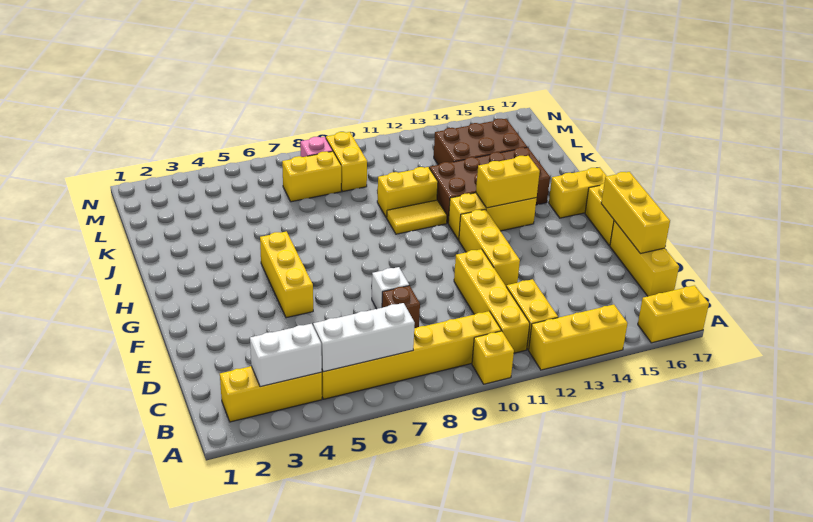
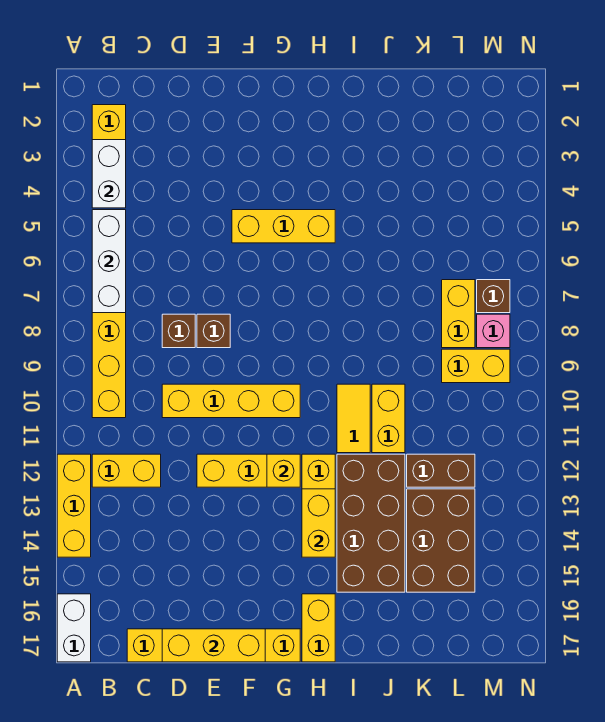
yellow 1x1 brick [472,331,514,384] -> yellow 1x1 brick moved to [267,454,300,487]
yellow 1x2 brick [638,285,709,343] -> white 1x2 brick [57,594,91,662]
yellow 1x4 brick [454,249,530,353] -> yellow 1x4 brick moved to [162,384,300,418]
white 1x1 brick [372,267,409,309] -> brown 1x1 brick [197,314,230,348]
none -> brown 1x2 brick [407,454,475,487]
none -> brown 1x1 brick [477,280,510,313]

